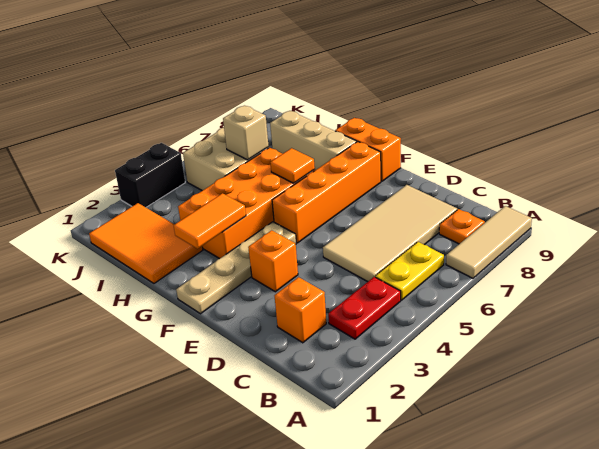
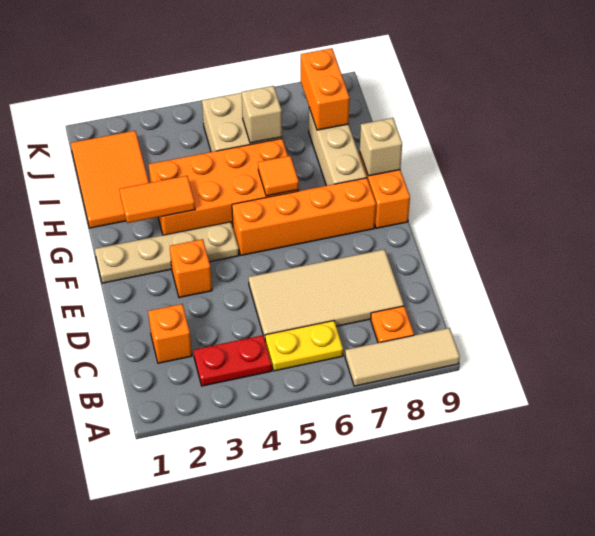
none -> tan 1x1 brick [360,118,402,176]
none -> orange 1x2 brick [301,48,350,130]
black 1x2 brick [115,143,185,207] -> none

